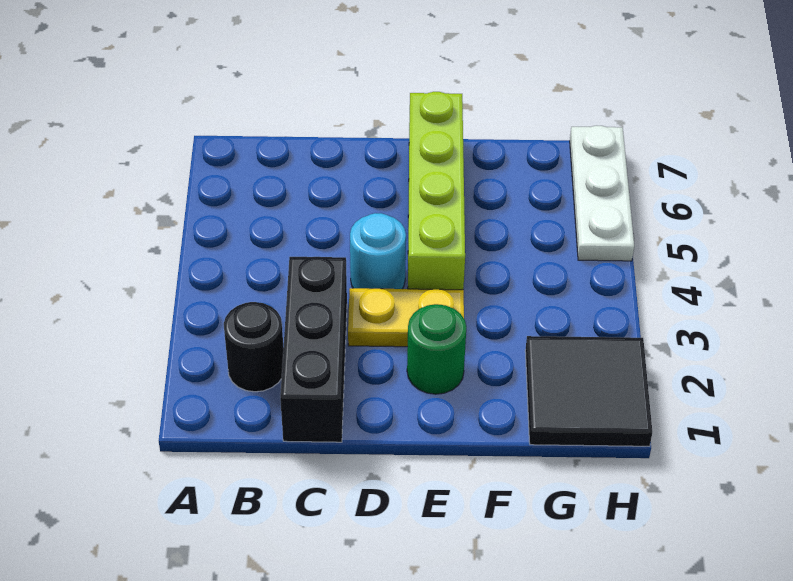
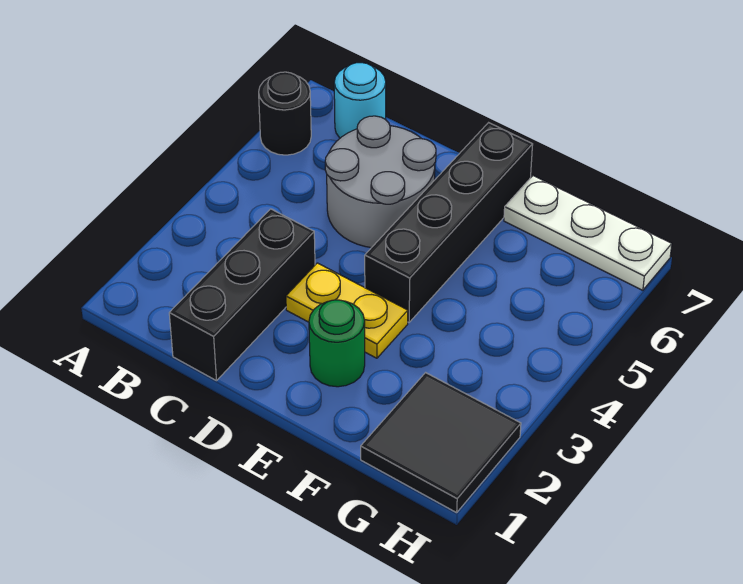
black 1x1 round brick [224,302,283,392] -> black 1x1 round brick moved to [259,72,311,155]
none -> grey 2x2 round brick [325,116,436,248]
cyan 1x1 round brick [350,213,406,289] -> cyan 1x1 round brick moved to [334,63,386,138]
lime 1x4 brick [408,92,465,290] -> black 1x4 brick [365,123,533,322]
white 1x3 plate [570,126,634,261] -> white 1x3 plate turned to [504,176,672,290]

